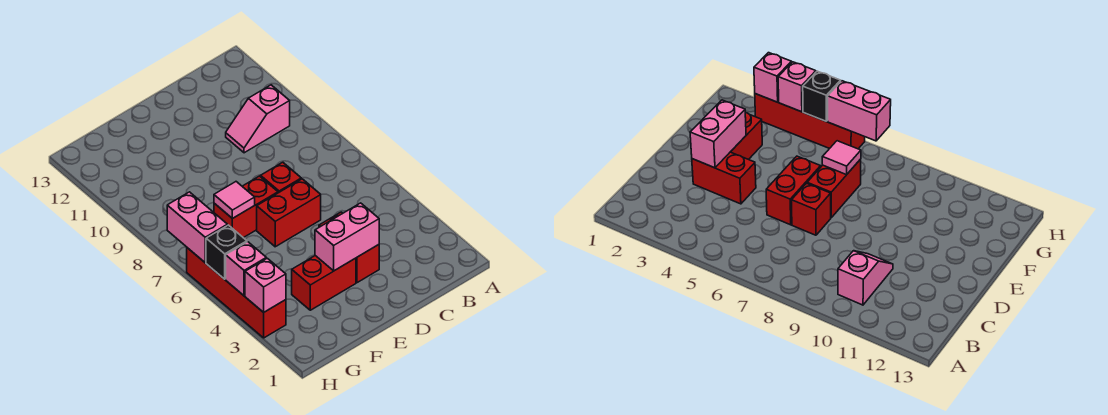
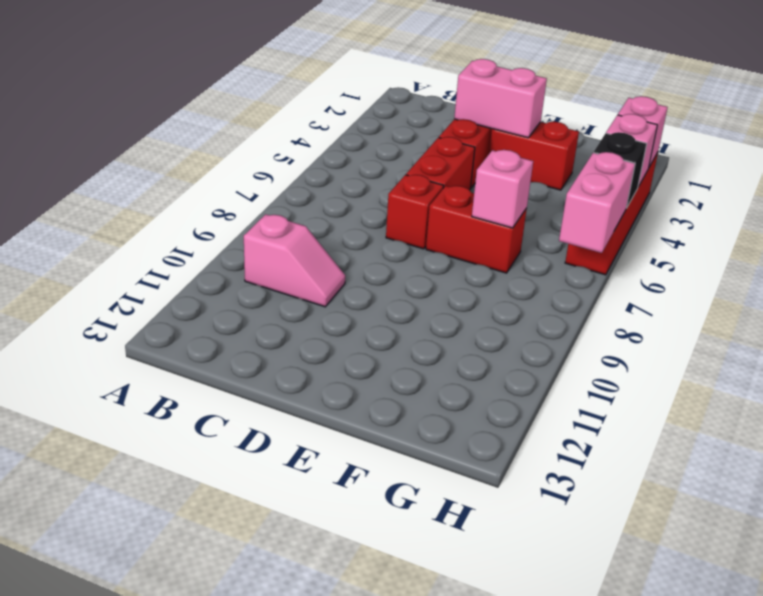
red 1x2 brick [257,179,321,247] -> red 1x2 brick turned to [406,137,475,190]
pink 1x1 tile [214,182,255,219] -> pink 1x1 brick [472,150,533,228]

